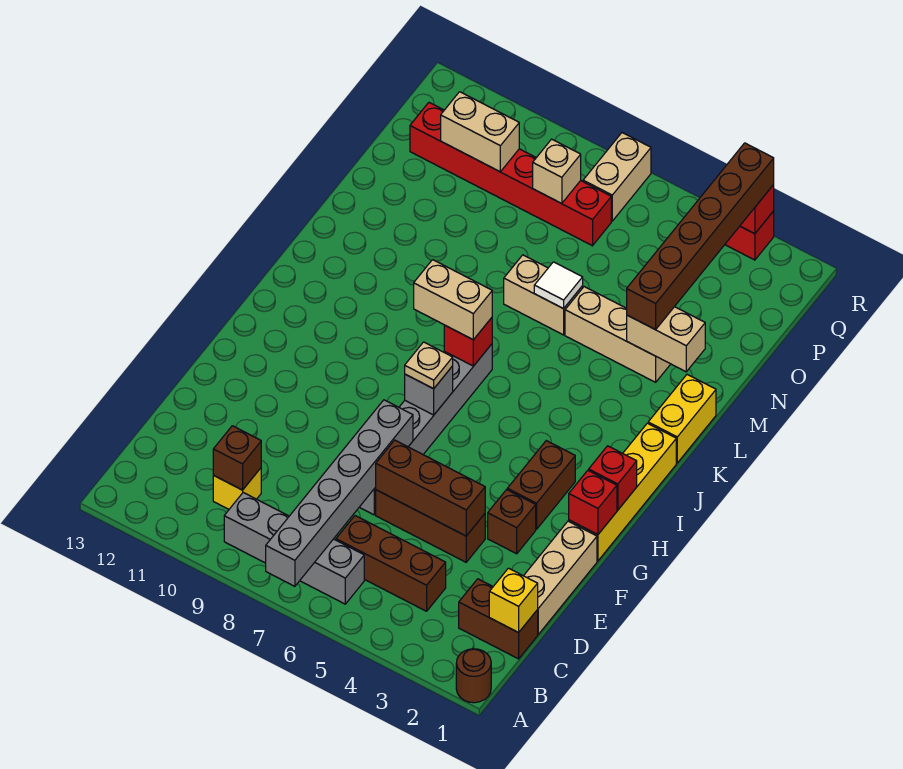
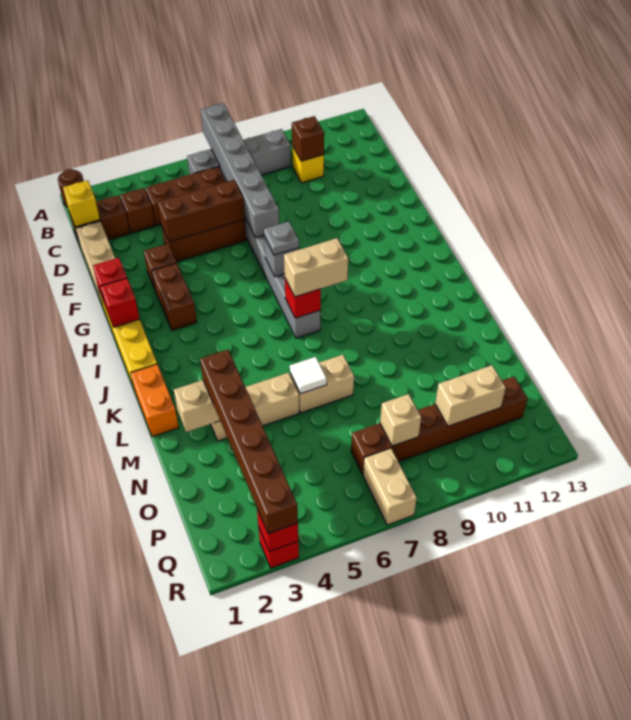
none -> brown 1x1 brick [120,188,155,233]
tan 1x1 plate [405,342,453,389] -> grey 1x1 plate [264,221,299,255]
yellow 1x2 brick [648,375,716,463] -> orange 1x2 brick [131,364,179,437]
red 1x6 brick [410,103,611,246] -> brown 1x6 brick [351,377,528,474]

